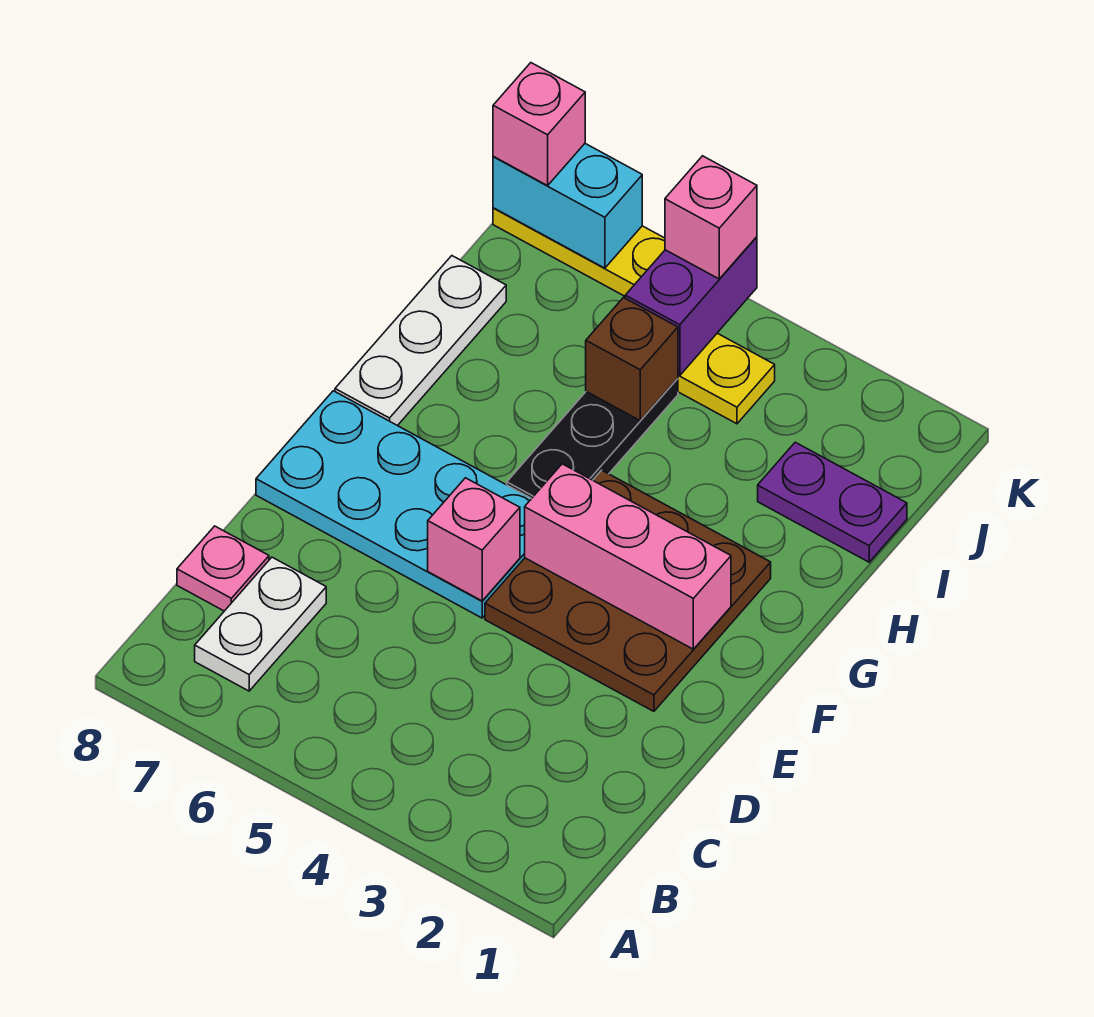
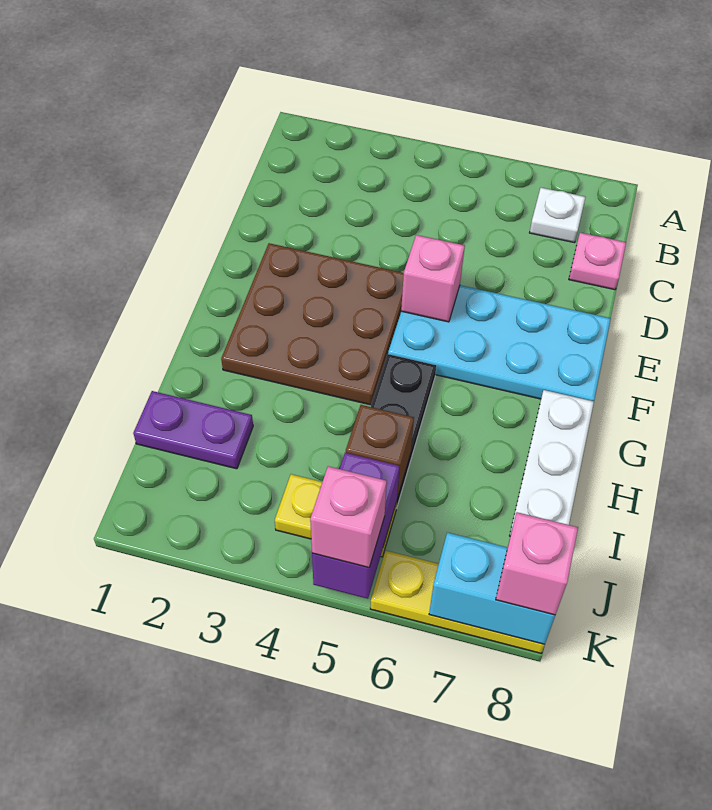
white 1x2 plate [195,557,326,691] -> white 1x1 plate [530,188,585,243]
pink 1x3 brick [525,464,731,649] -> none

